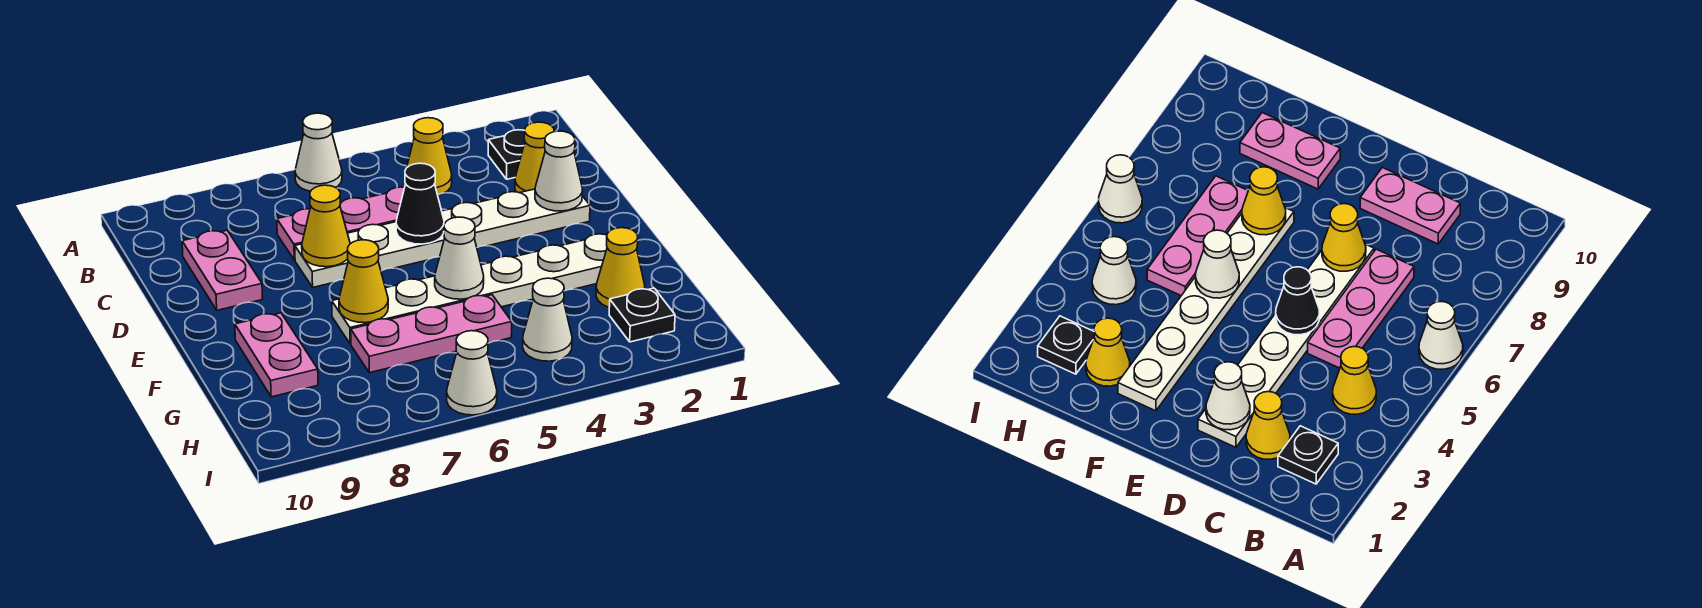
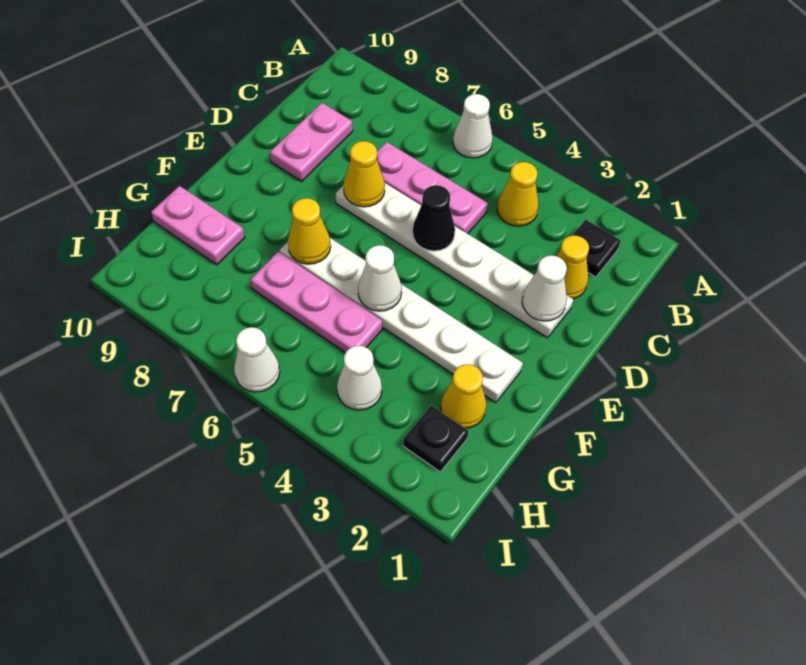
pink 1x2 plate [235,313,318,397] -> pink 1x2 plate turned to [151,186,245,265]

